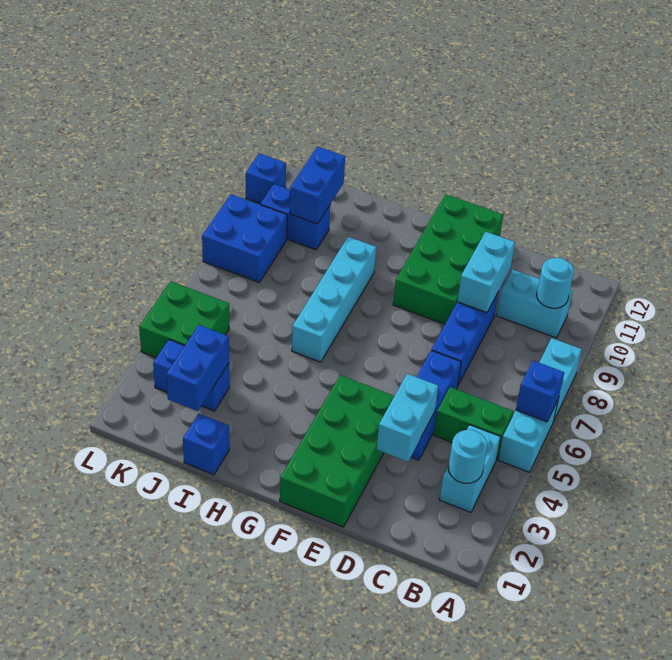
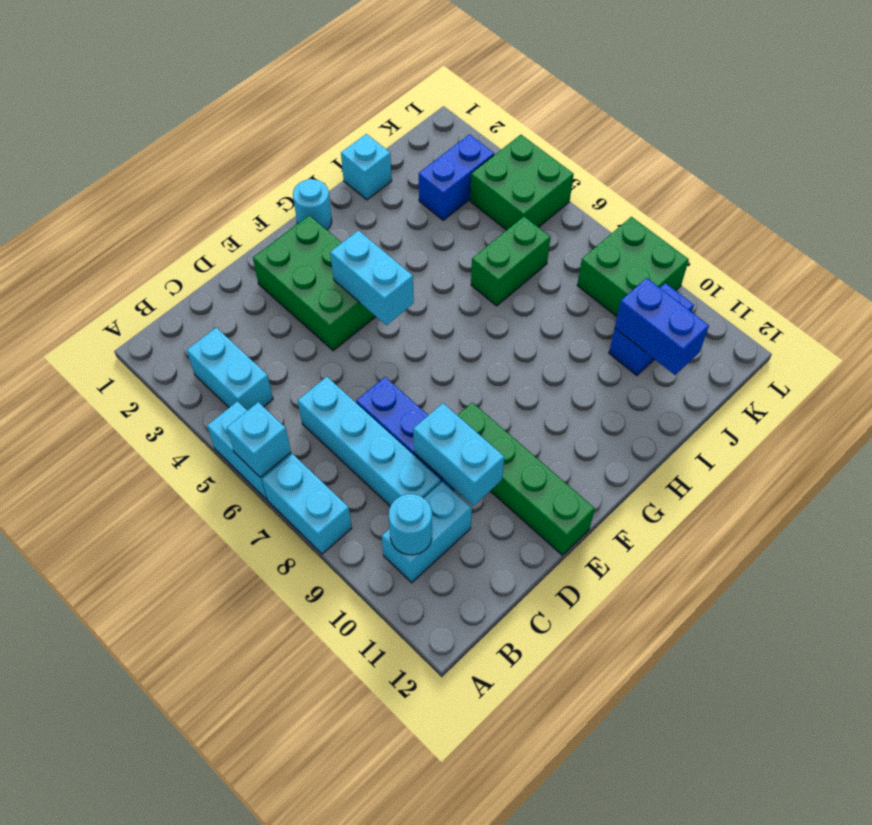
blue 1x1 brick [516,361,564,422] -> cyan 1x1 brick [227,402,291,477]
cyan 1x1 round brick [448,430,487,483] -> cyan 1x1 round brick moved to [293,179,332,230]
green 1x2 brick [434,387,513,459] -> green 1x2 brick moved to [471,217,550,306]
cyan 1x2 brick [377,374,438,462] -> cyan 1x2 brick moved to [330,230,414,325]
blue 1x3 brick [411,350,461,460] -> none
green 2x4 brick [280,375,394,527] -> green 2x3 brick [253,216,376,351]
green 2x4 brick [393,194,503,324] -> green 1x4 brick [458,403,595,555]
cyan 1x4 brick [292,237,376,362] -> cyan 1x4 brick moved to [298,377,441,506]
blue 1x1 brick [183,414,229,475] -> cyan 1x1 brick [341,134,392,200]
blue 1x2 brick [166,325,229,411] -> none
blue 2x2 brick [202,194,287,282] -> green 2x2 brick [577,217,689,317]
blue 1x1 brick [246,153,286,204] -> none

